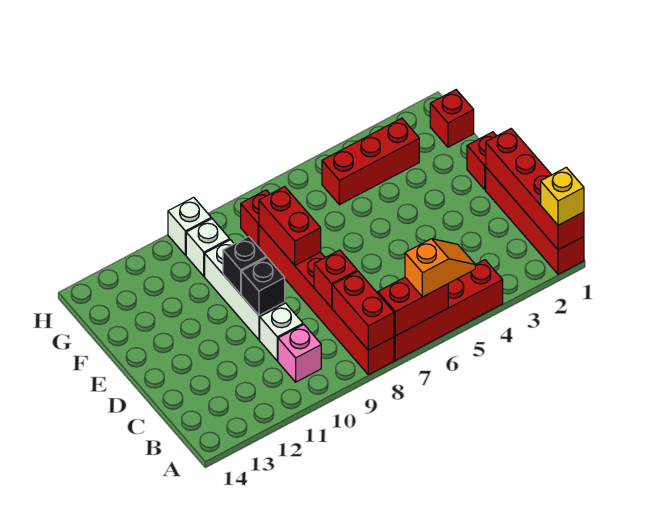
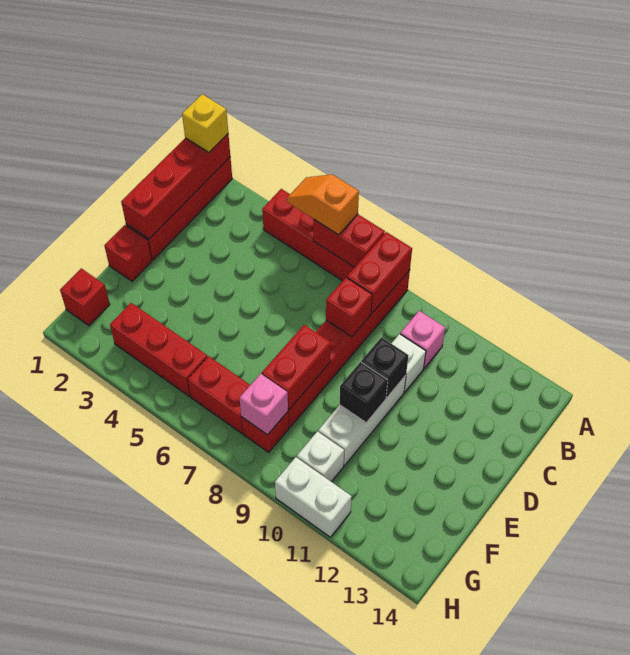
none -> red 1x2 brick [188,356,250,433]
none -> pink 1x1 brick [239,374,288,435]
white 1x1 brick [168,197,211,255] -> white 1x2 brick [275,457,352,537]

